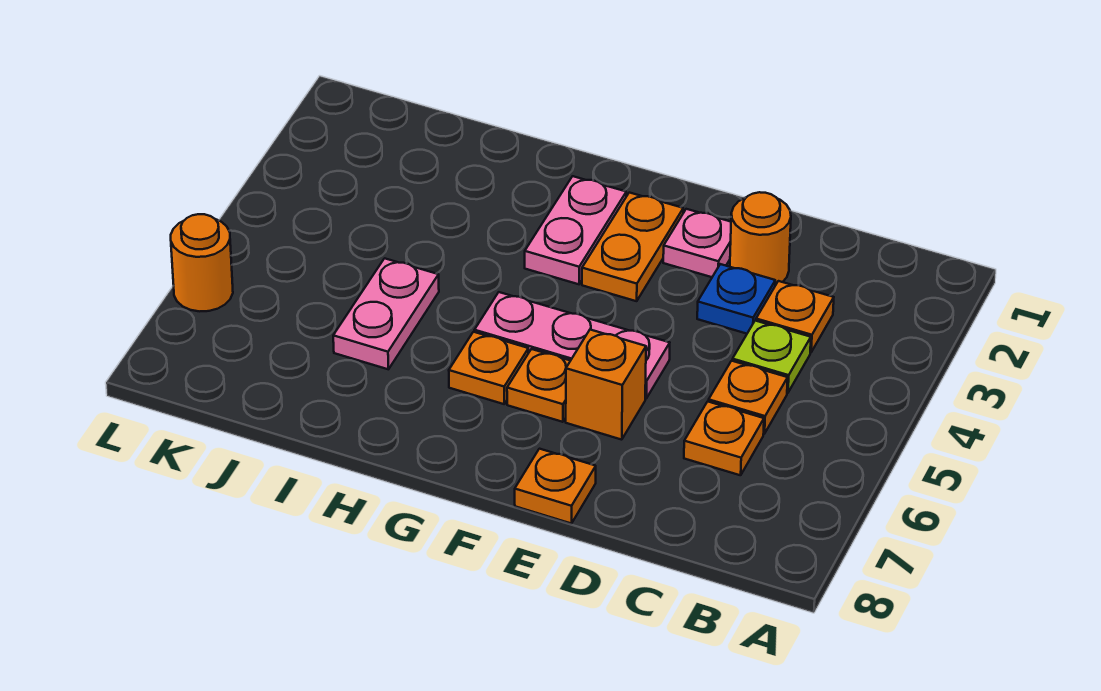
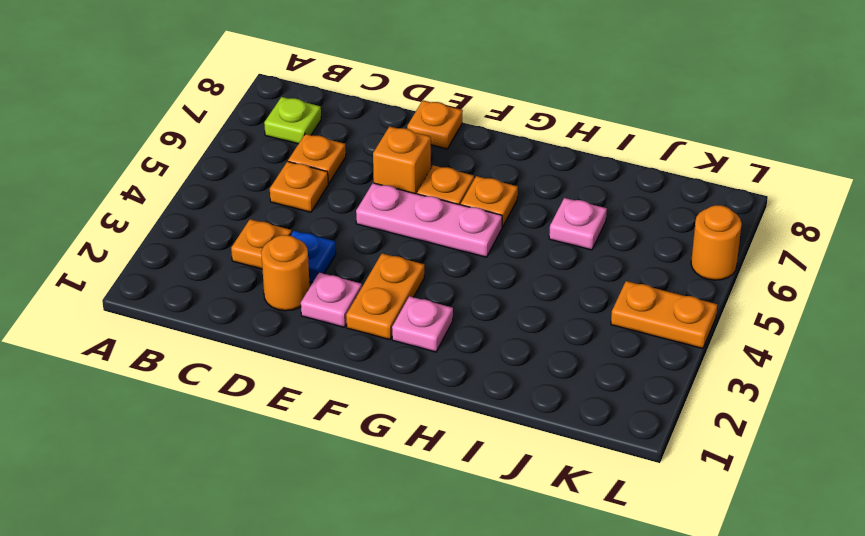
lime 1x1 plate [732,321,811,393] -> lime 1x1 plate moved to [264,97,321,144]
pink 1x2 plate [525,176,626,284] -> pink 1x1 plate [392,296,453,352]
pink 1x2 plate [333,258,439,369] -> pink 1x1 plate [549,198,607,250]
none -> orange 1x2 plate [611,281,717,349]

